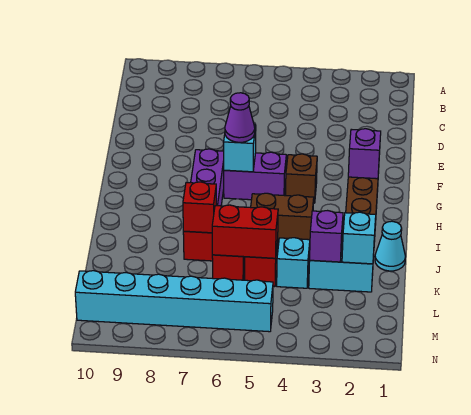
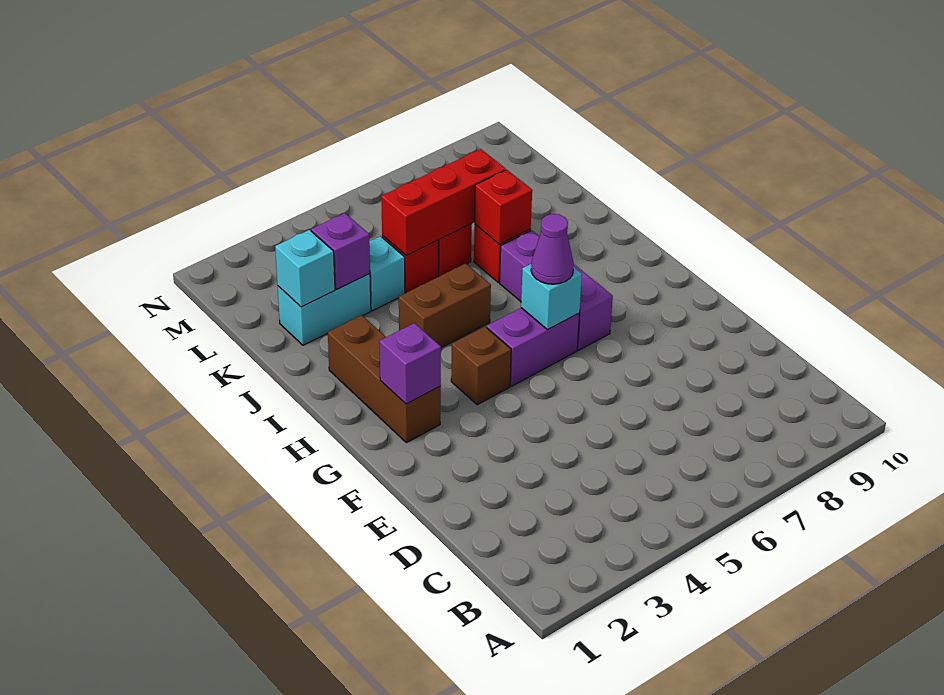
cyan 1x1 cone [375,221,405,271] -> none
red 1x2 brick [212,205,278,258] -> red 1x3 brick [381,149,506,255]
cyan 1x6 brick [75,271,273,332] -> none

